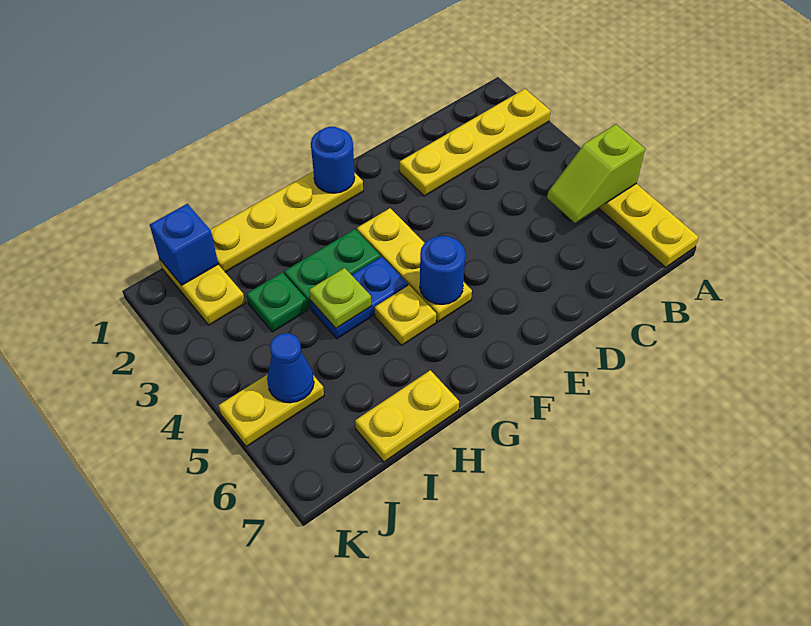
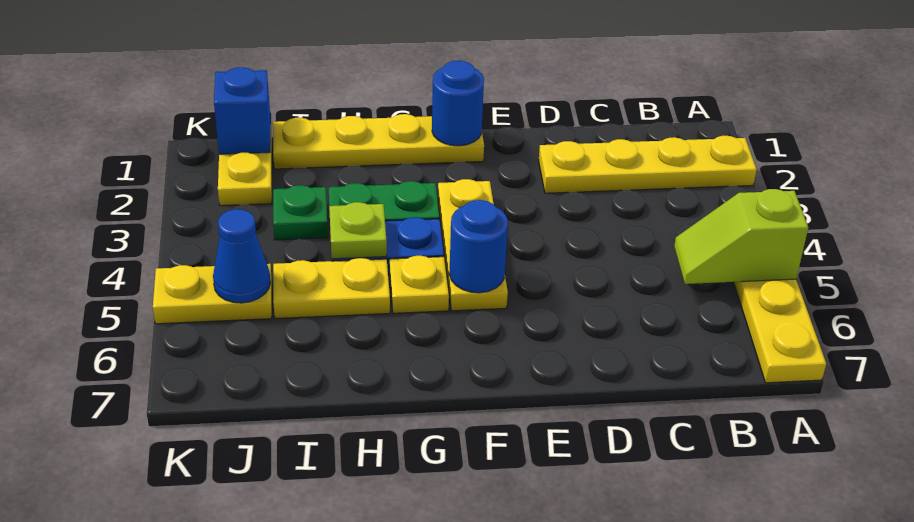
yellow 1x2 plate [355,370,459,462] -> yellow 1x2 plate moved to [273,258,390,319]

